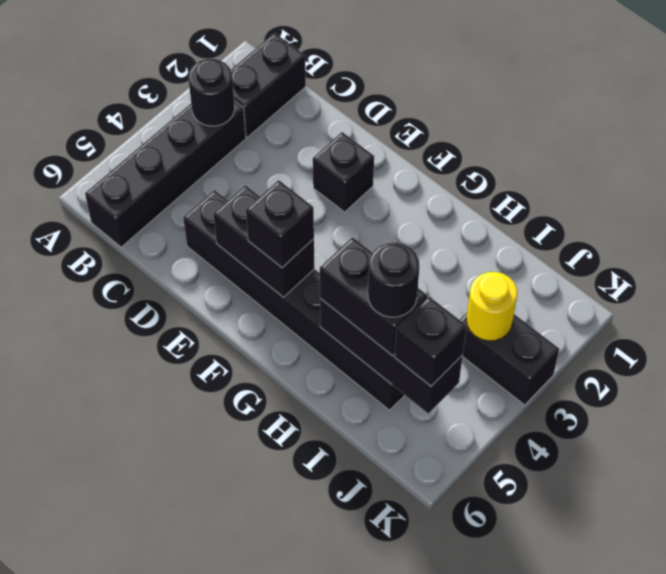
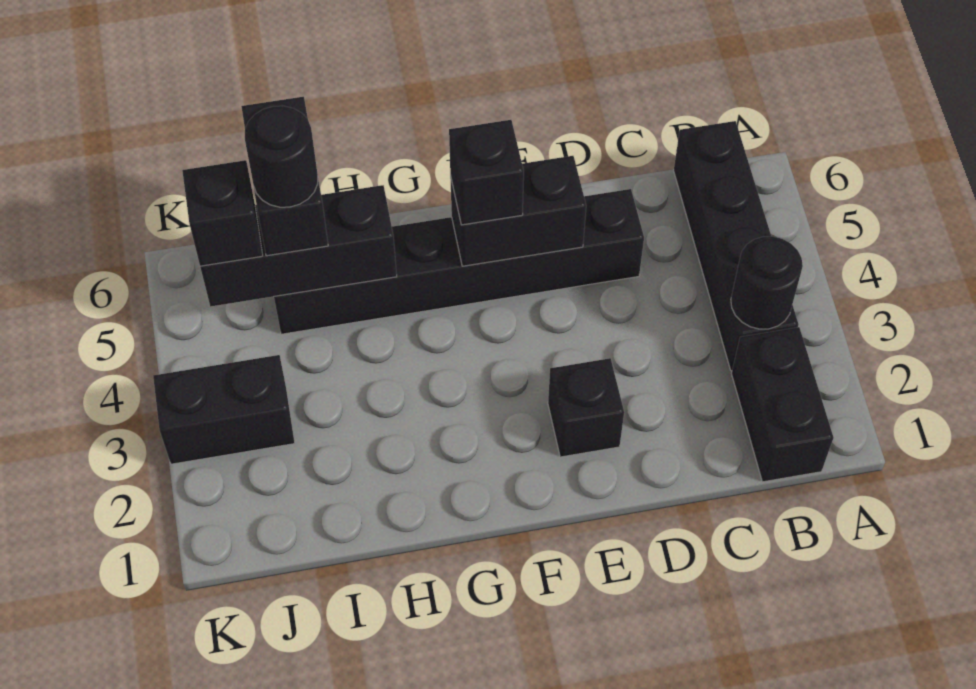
black 1x2 brick [320,237,427,356] -> black 1x2 brick turned to [241,97,328,256]
yellow 1x1 round brick [467,272,517,341] -> none

